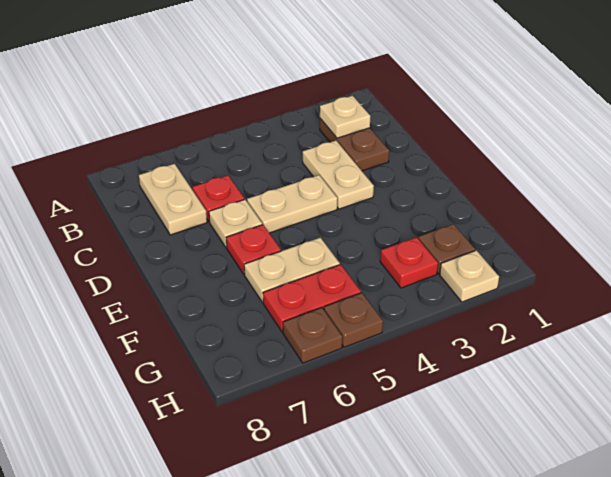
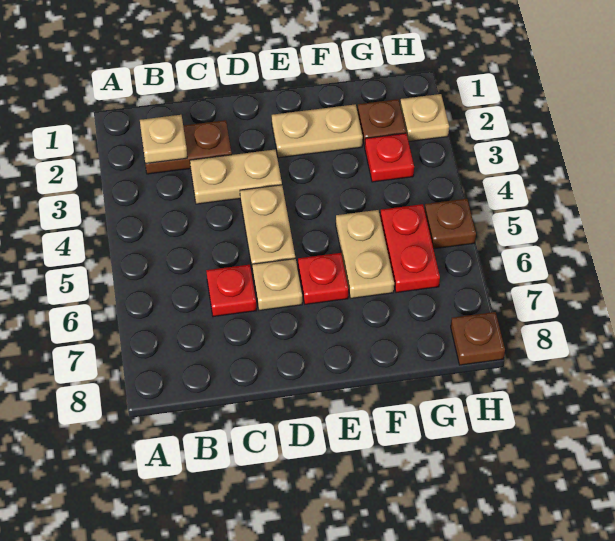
tan 1x2 plate [139,164,207,235] -> tan 1x2 plate moved to [272,105,363,158]
brown 1x1 plate [283,308,342,363] -> brown 1x1 plate moved to [451,312,505,365]

